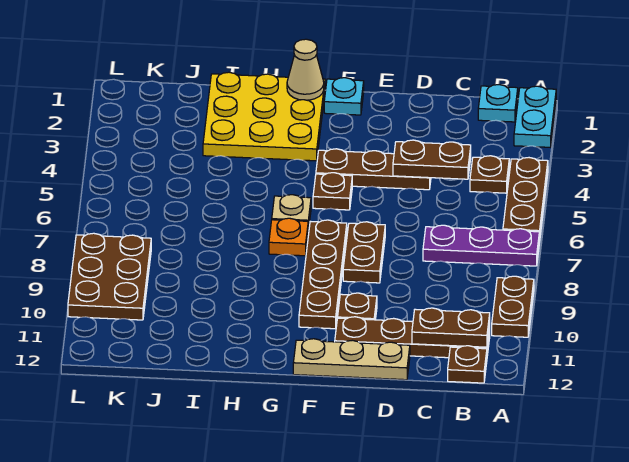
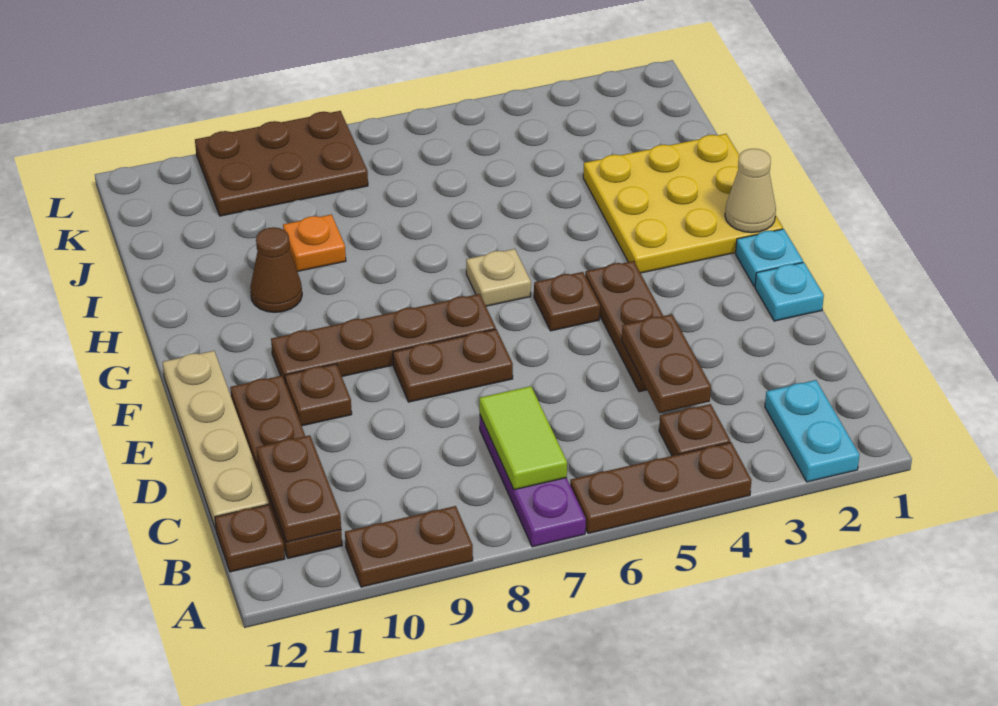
cyan 1x2 plate [514,86,556,147] -> cyan 1x2 plate turned to [765,380,859,482]
cyan 1x1 plate [478,85,518,122] -> cyan 1x1 plate moved to [755,262,824,321]
none -> lime 1x2 tile [479,386,567,490]
tan 1x3 plate [293,339,410,380] -> tan 1x4 plate [163,351,269,529]
orange 1x1 plate [269,218,308,256] -> orange 1x1 plate moved to [283,215,346,272]
none -> brown 1x1 cone [250,227,302,312]

